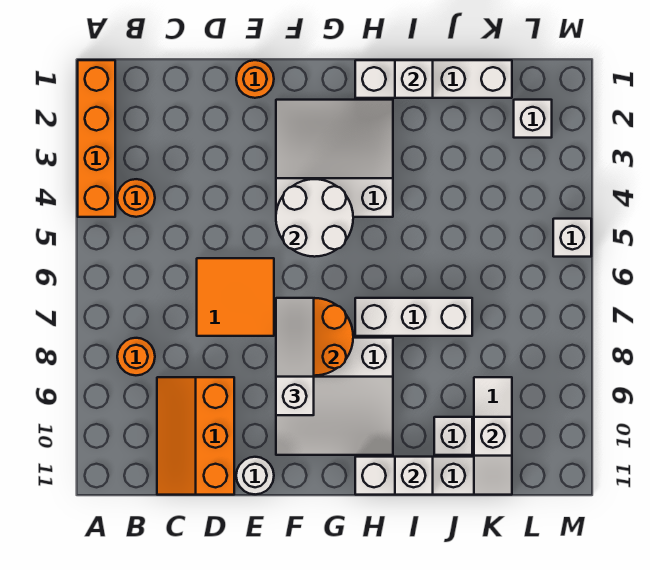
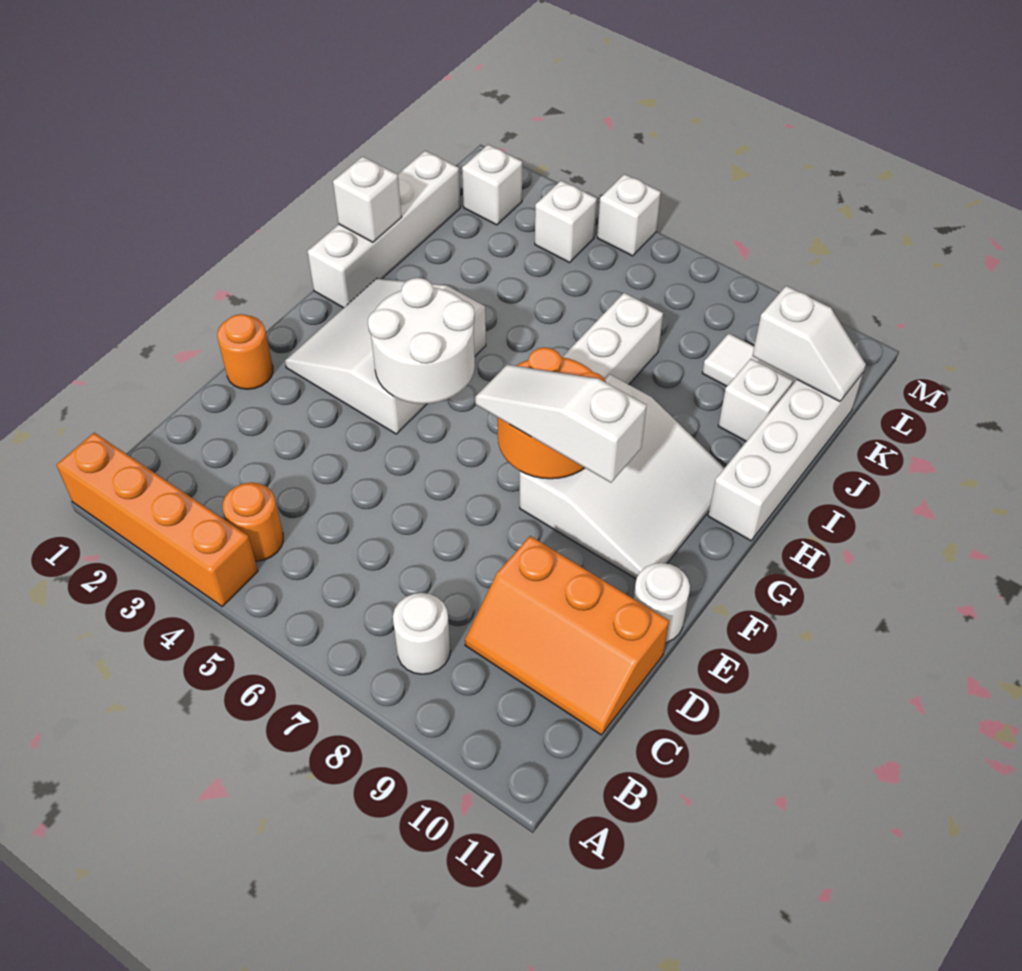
orange 1x1 round brick [117,338,155,375] -> white 1x1 round brick [393,593,451,674]
orange 2x2 tile [197,258,274,336] -> none
white 1x1 brick [395,457,433,495] -> white 1x1 brick moved to [535,181,597,263]

